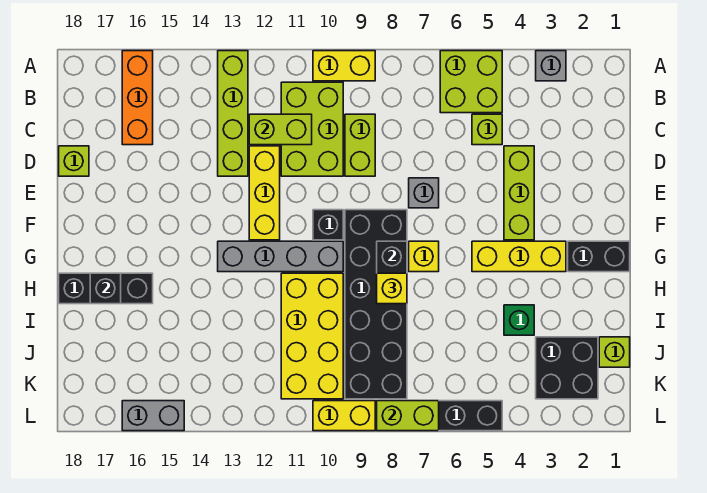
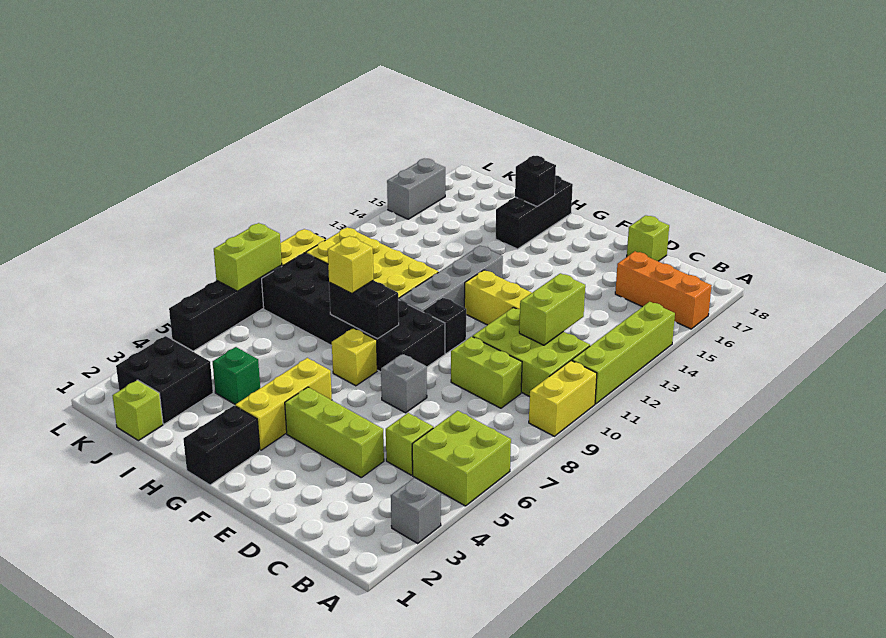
lime 1x4 brick [218,51,248,176] -> lime 1x4 brick turned to [572,302,675,404]

